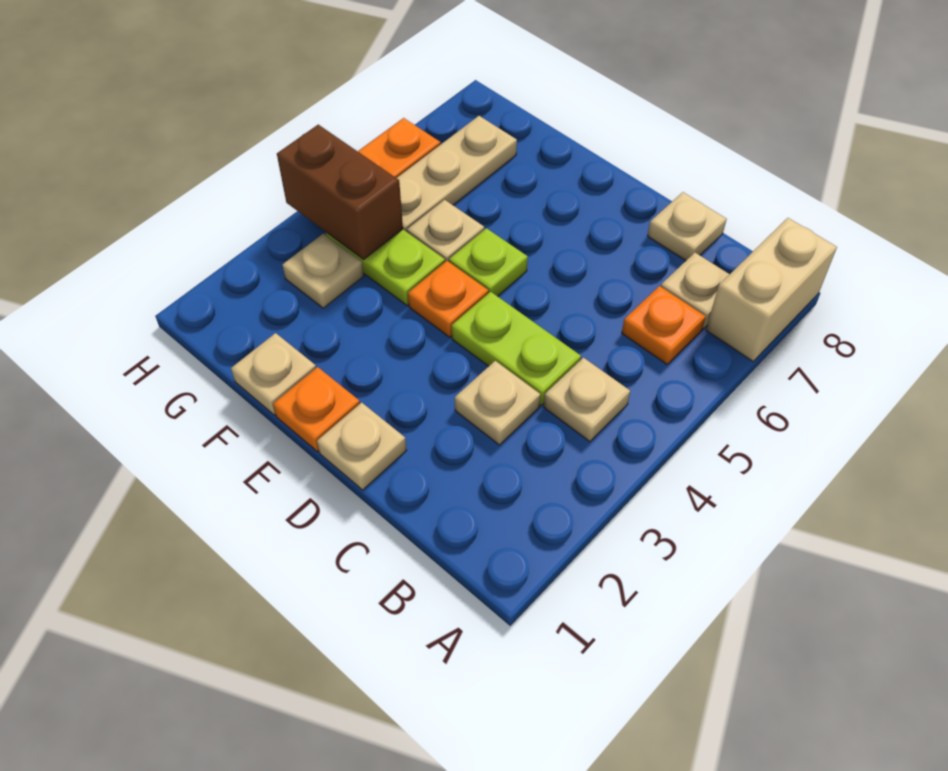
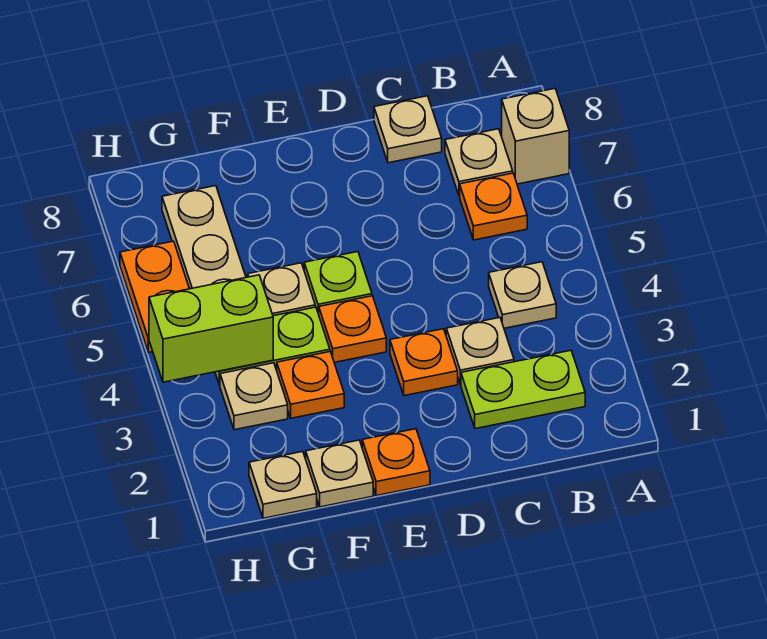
tan 1x2 brick [706,218,837,361] -> tan 1x1 brick [502,89,569,184]
lime 1x2 plate [452,292,581,405] -> lime 1x2 plate moved to [461,350,585,429]
tan 1x1 plate [317,402,407,490] -> tan 1x1 plate moved to [249,451,317,518]
none -> orange 1x1 plate [390,329,458,396]
none -> orange 1x1 plate [277,352,344,418]
brown 1x2 brick [277,125,403,260] -> lime 1x2 brick [149,275,273,382]

